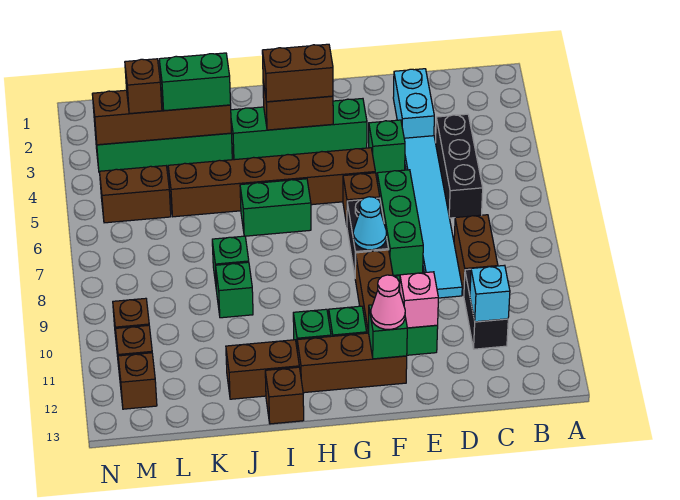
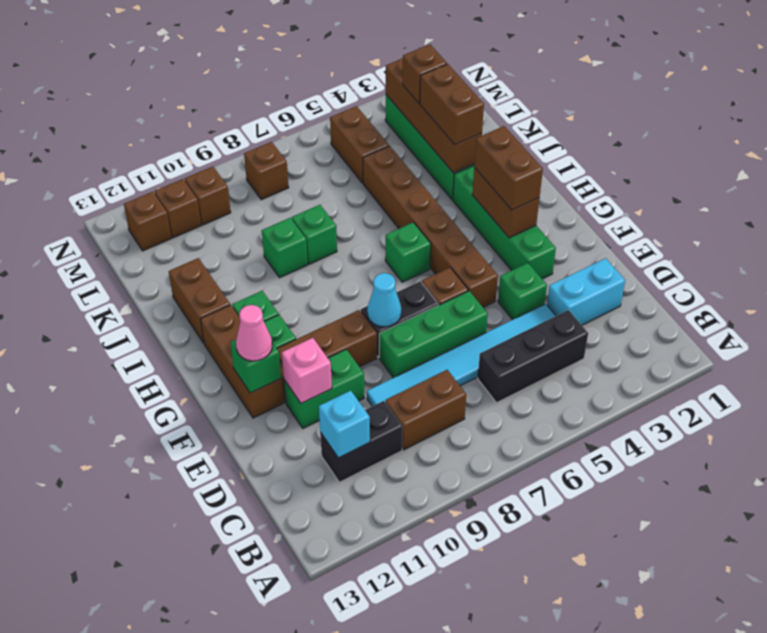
green 1x2 brick [240,179,311,236] -> green 1x1 brick [385,222,431,282]
brown 1x1 brick [265,367,304,424] -> brown 1x1 brick moved to [244,142,289,200]
green 1x2 brick [159,53,231,111] -> brown 1x2 brick [420,64,484,145]

